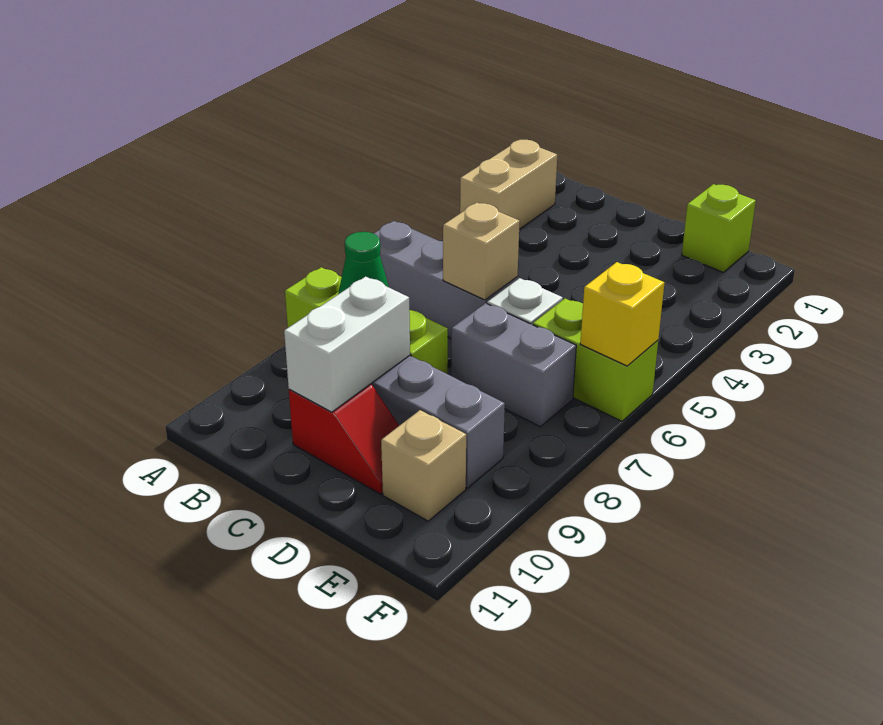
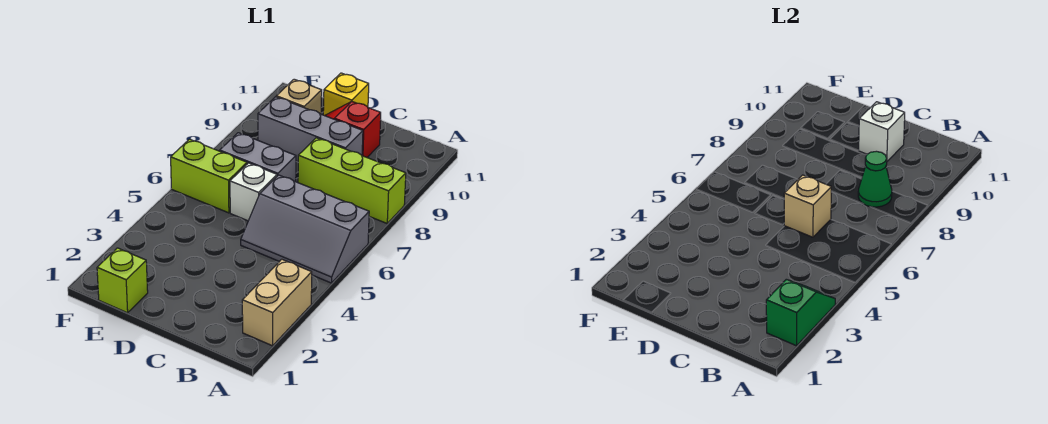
none -> green 1x2 slope [766,279,835,346]
white 1x2 brick [284,277,410,412] -> white 1x1 brick [858,102,905,161]
yellow 1x1 brick [580,262,664,366] -> yellow 1x1 brick moved to [323,73,369,116]

